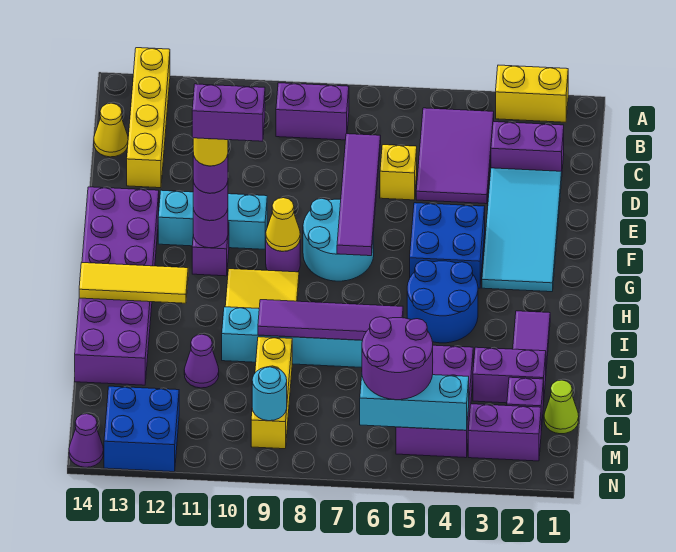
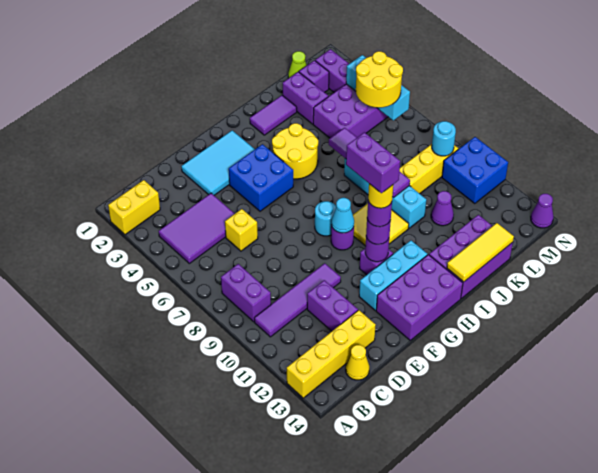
yellow 1x2 brick [496,65,568,122] -> yellow 1x2 brick turned to [108,180,160,235]
purple 1x2 brick [491,122,564,171] -> purple 1x2 brick moved to [307,280,358,331]
cyan 2x4 tile [482,168,562,292] -> cyan 2x3 tile [181,130,255,195]
purple 1x4 tile [337,134,381,256] -> purple 1x4 tile moved to [254,263,341,337]
cyan 2x2 round brick [303,199,374,281] -> cyan 1x1 round brick [315,201,336,236]
cyan 1x3 brick [158,190,267,249] -> cyan 1x3 brick turned to [359,240,427,310]
yellow 1x1 cone [266,198,300,251] -> cyan 1x1 cone [331,198,354,233]
blue 2x2 round brick [407,260,478,343] -> yellow 2x2 round brick [272,123,318,179]
yellow 1x3 tile [79,263,188,303] -> yellow 1x3 tile turned to [447,223,514,282]
purple 2x2 round brick [362,317,433,400] -> yellow 2x2 round brick [356,51,403,108]
blue 2x2 brick [104,386,179,472] -> blue 2x2 brick moved to [442,137,508,204]

